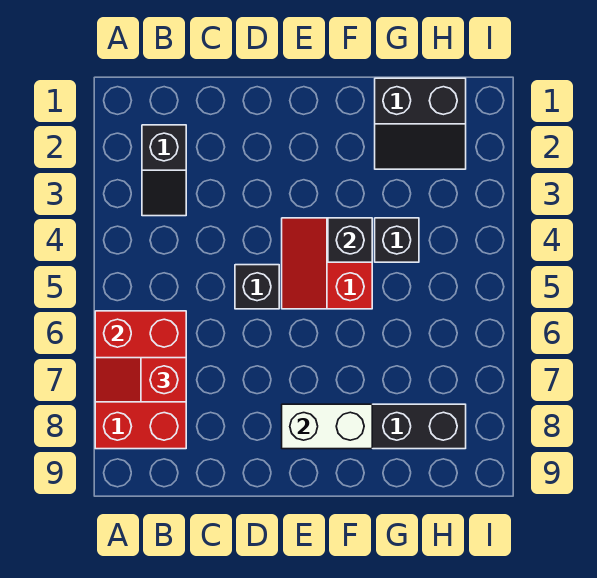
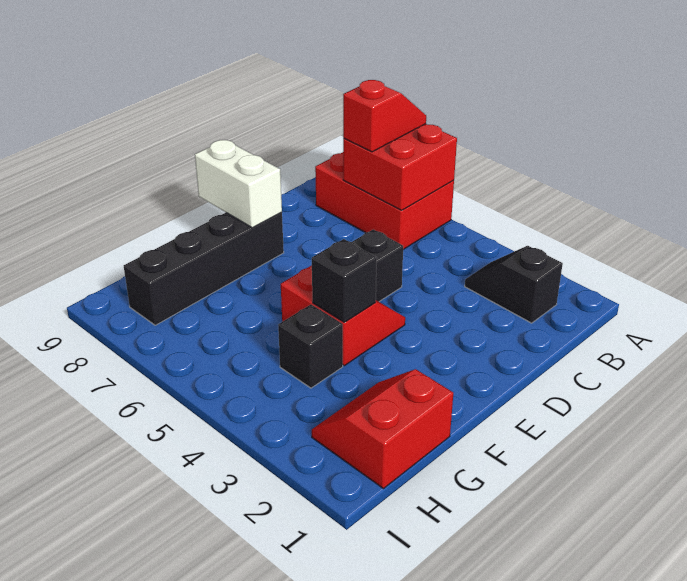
white 1x2 brick [282,404,372,449] -> white 1x2 brick turned to [195,140,282,228]
black 2x2 slope [375,78,466,169] -> red 2x2 slope [312,369,453,489]

